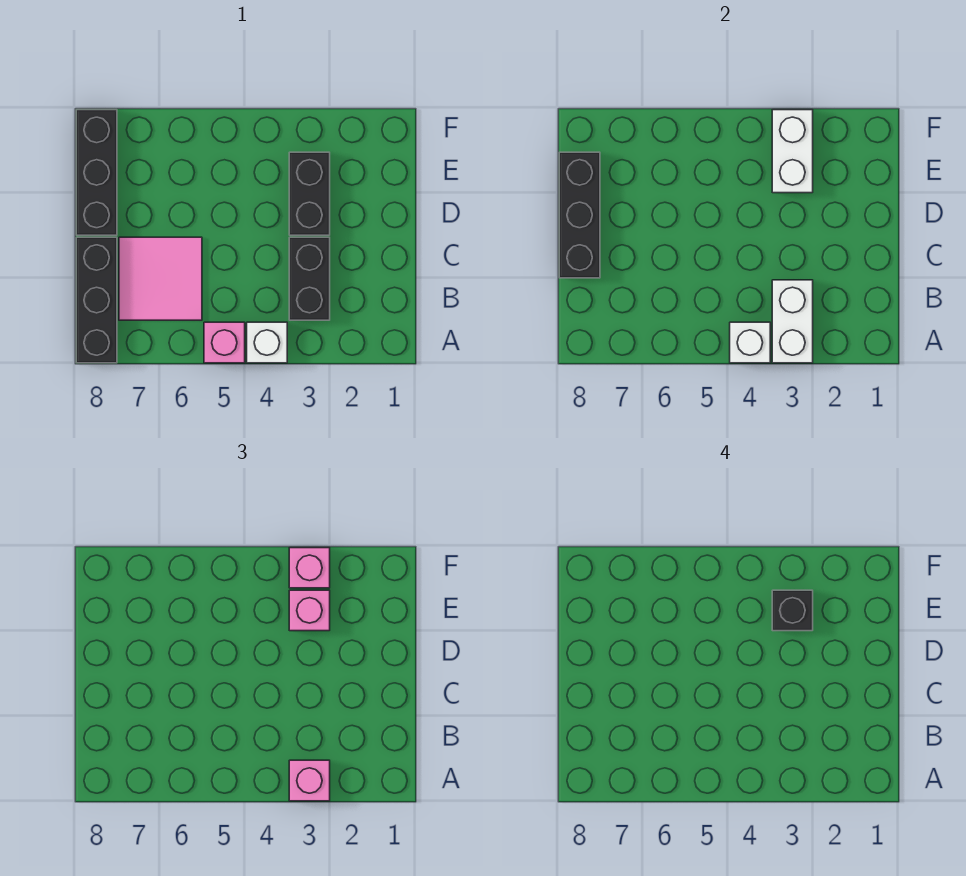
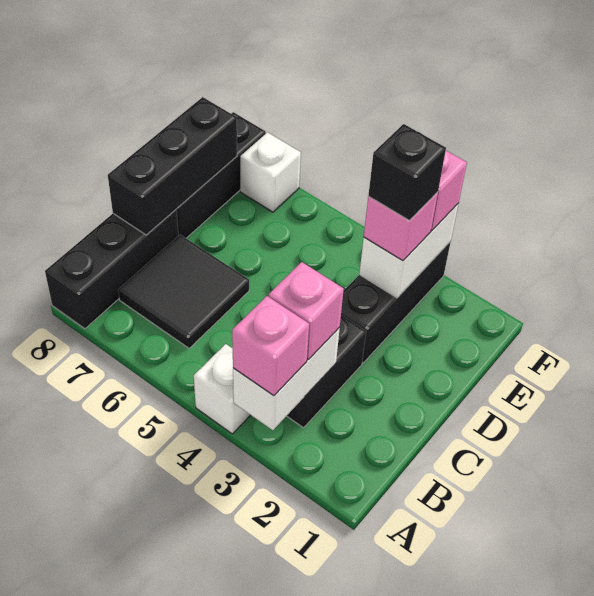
white 1x1 brick [730,322,770,363] -> white 1x1 brick moved to [240,133,301,212]
pink 1x1 brick [204,322,245,363] -> pink 1x1 brick moved to [269,262,344,360]
pink 2x2 tile [119,237,202,320] -> black 2x2 tile [118,235,249,348]
black 1x2 brick [289,152,330,235] -> black 1x3 brick [341,241,451,363]

